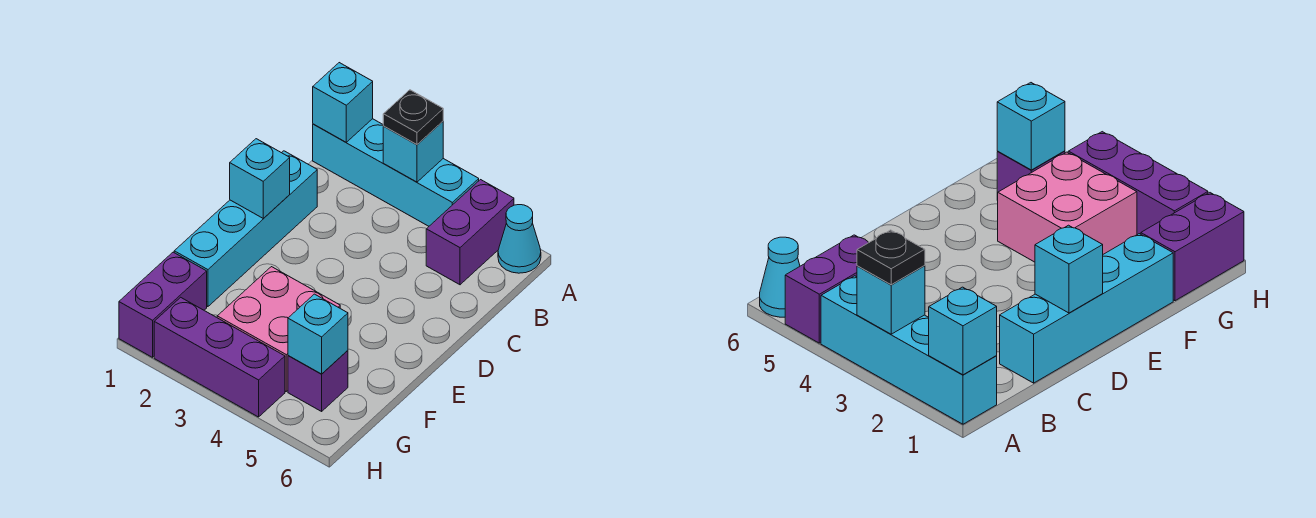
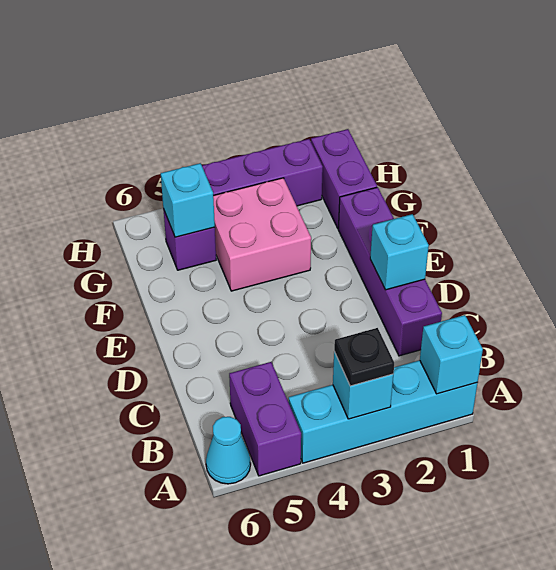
cyan 1x4 brick [174,151,317,307] -> purple 1x4 brick [338,187,442,356]

